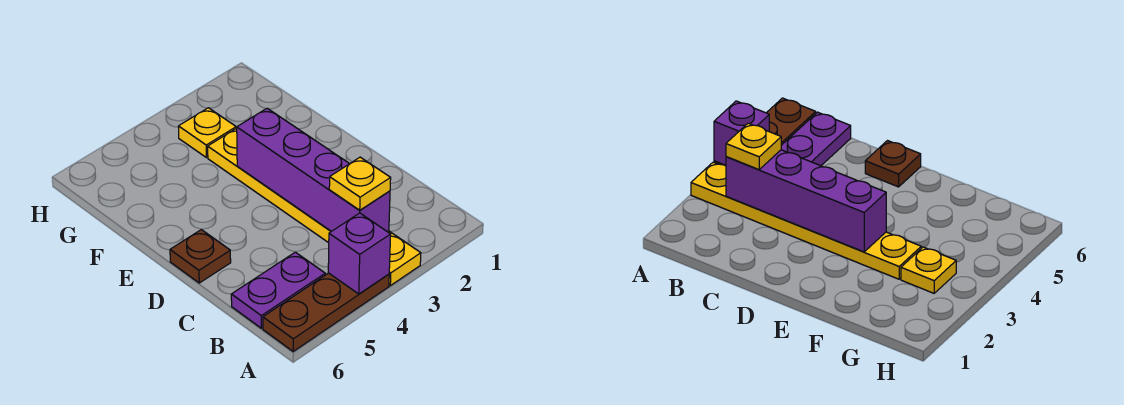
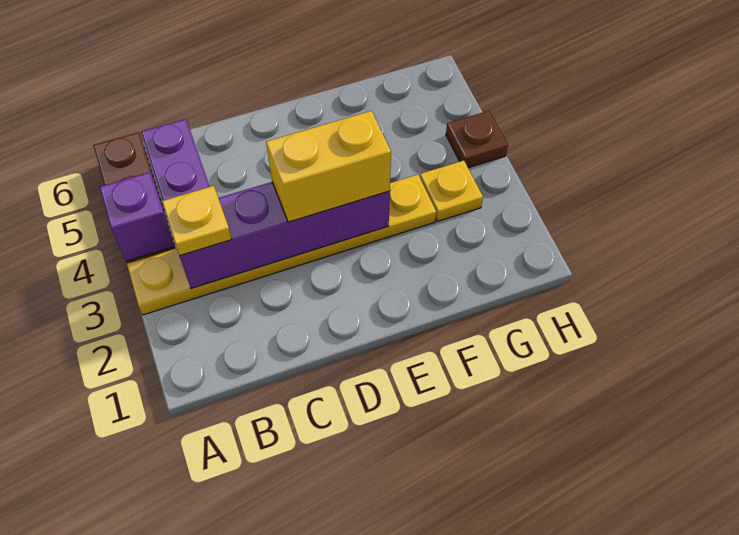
none -> yellow 1x2 brick [266,111,391,222]
brown 1x1 plate [170,230,231,283] -> brown 1x1 plate moved to [446,111,508,168]

